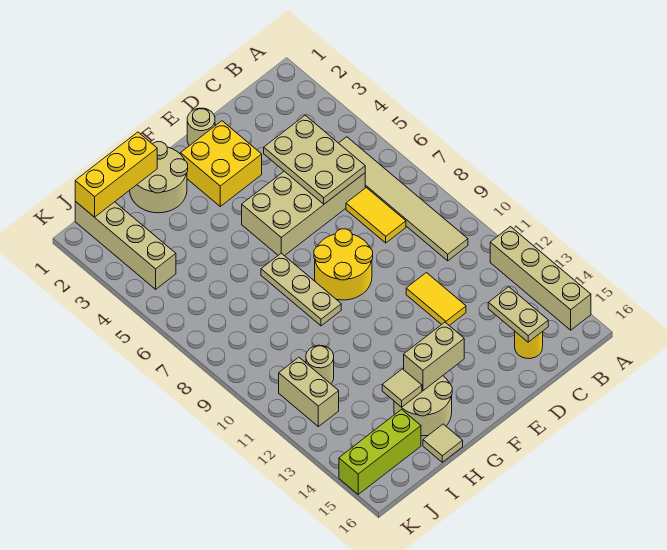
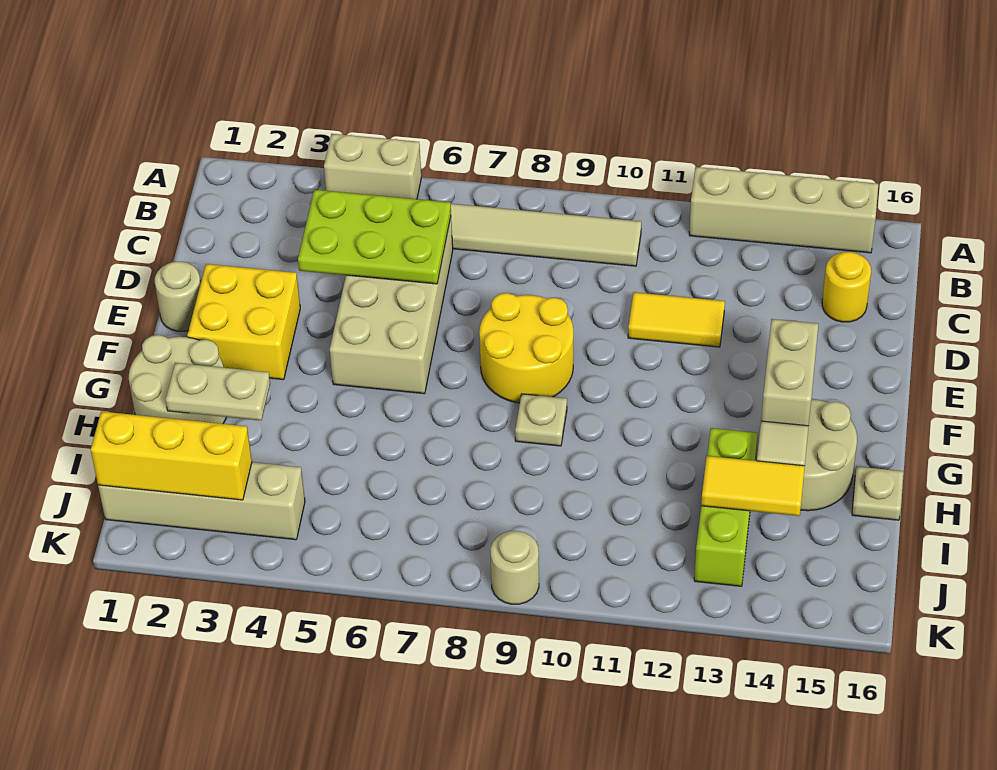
tan 2x3 plate [264,115,365,204] -> lime 2x3 plate [298,190,451,284]
yellow 1x2 tile [346,188,406,243] -> yellow 1x2 tile moved to [701,456,805,516]
tan 1x2 plate [488,287,548,342] -> tan 1x2 plate moved to [166,363,270,420]
tan 1x3 plate [261,253,341,326] -> tan 1x1 plate [515,394,567,446]
yellow 1x3 brick [75,132,157,217] -> yellow 1x3 brick turned to [91,412,252,500]
tan 1x1 tile [423,424,463,462] -> tan 1x1 plate [852,467,903,520]
tan 1x1 round brick [306,345,334,384] -> tan 1x1 round brick moved to [490,531,539,604]
lime 1x3 brick [339,409,421,494] -> lime 1x3 brick moved to [694,428,758,586]
tan 1x2 brick [279,357,339,427] -> tan 1x2 brick moved to [324,134,421,199]

